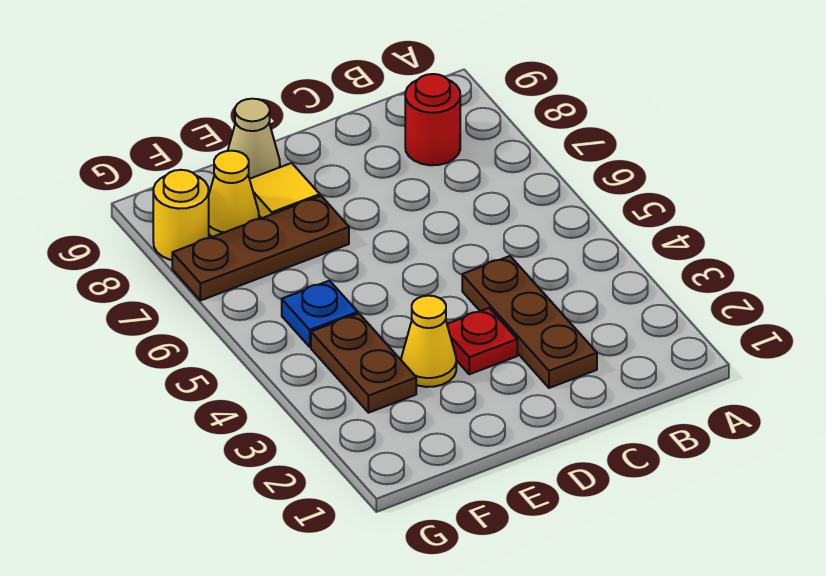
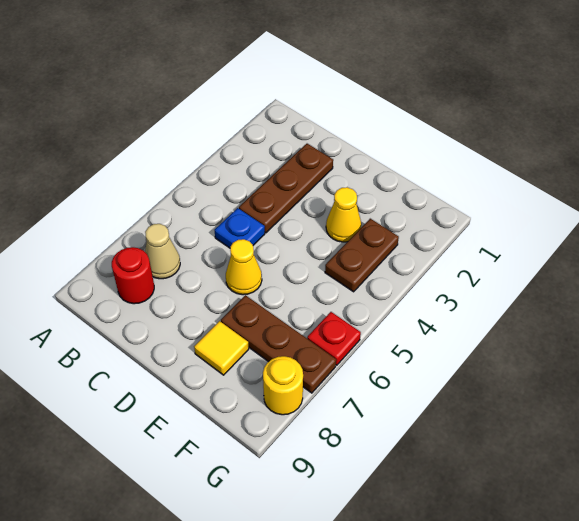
red 1x1 plate [447,308,517,374] -> red 1x1 plate moved to [307,312,361,365]
tan 1x1 cone [228,99,280,179] -> tan 1x1 cone moved to [145,224,180,279]
blue 1x1 plate [282,281,358,347] -> blue 1x1 plate moved to [215,208,265,248]
yellow 1x1 cone [209,151,259,237] -> yellow 1x1 cone moved to [226,239,262,295]

